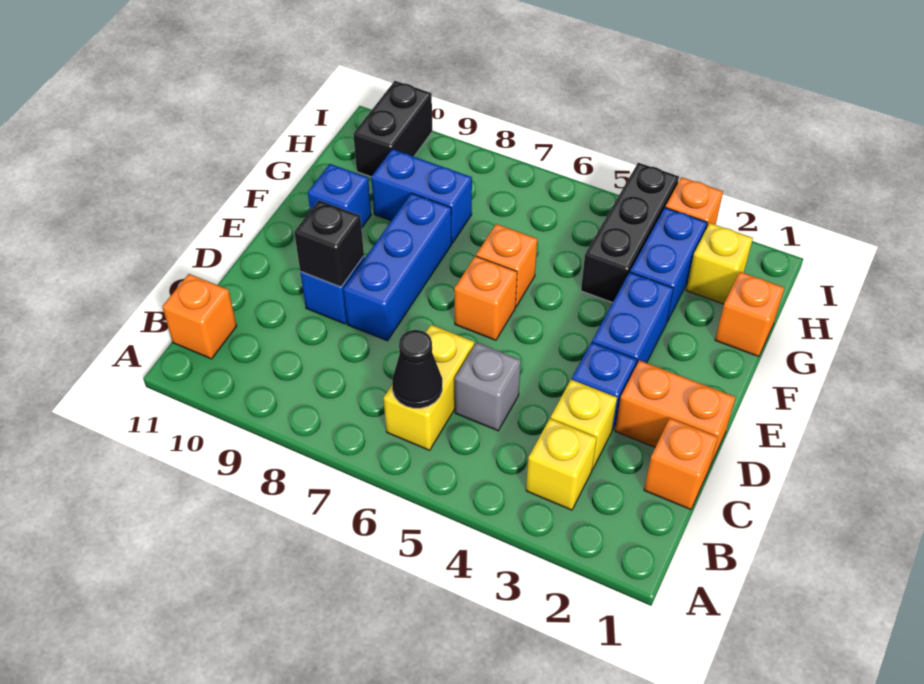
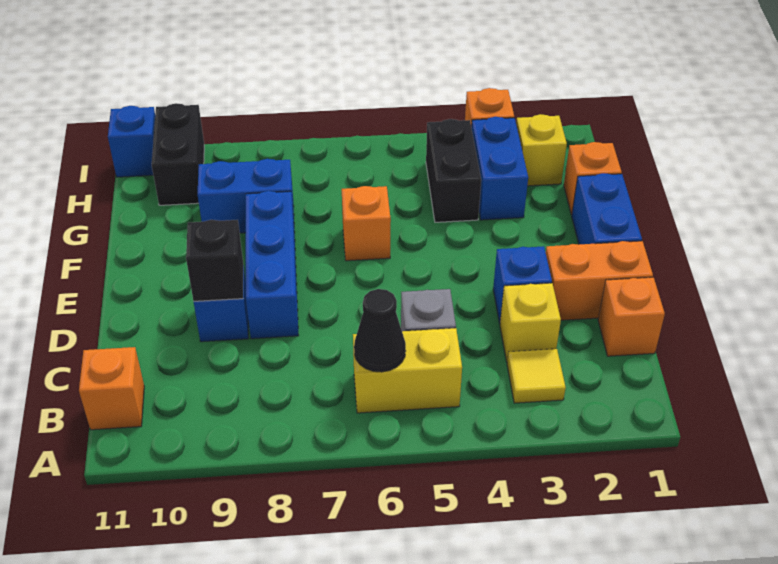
yellow 1x1 brick [526,419,597,510] -> yellow 1x1 tile [507,349,566,403]
yellow 1x2 brick [384,325,474,450] -> yellow 1x2 brick turned to [353,328,462,413]
blue 1x2 brick [592,272,673,365] -> blue 1x2 brick moved to [572,173,642,244]
orange 1x1 brick [454,256,517,340] -> none
blue 1x1 brick [308,164,371,228] -> blue 1x1 brick moved to [108,106,155,177]
black 1x3 brick [581,163,679,303] -> black 1x2 brick [426,119,481,222]

